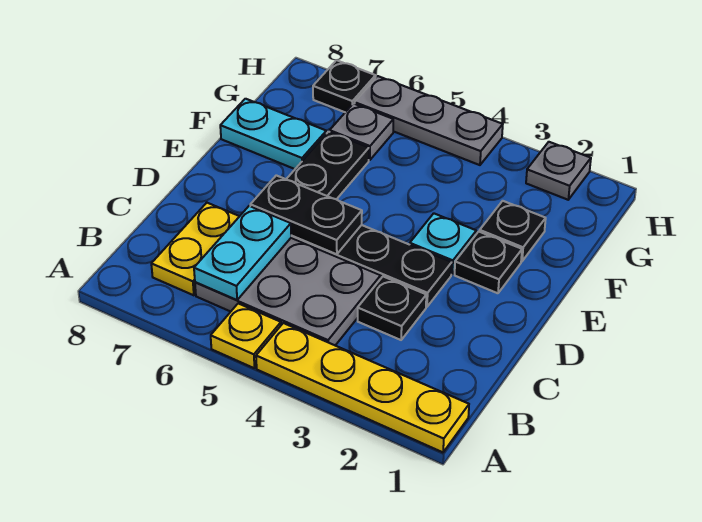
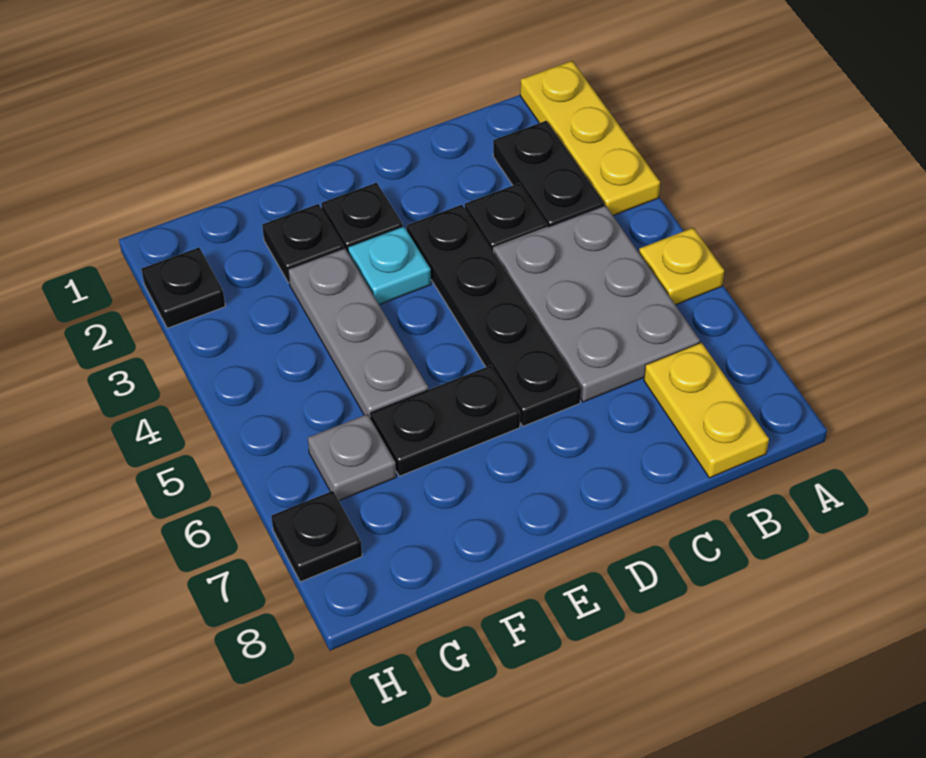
yellow 1x4 plate [256,323,469,452] -> yellow 1x3 plate [520,61,660,215]
cyan 1x2 plate [194,206,291,300] -> none
yellow 1x2 plate [151,203,240,295] -> yellow 1x2 plate turned to [644,343,769,478]
black 1x2 plate [250,175,362,254] -> black 1x2 plate moved to [493,121,604,227]
cyan 1x2 plate [220,99,326,169] -> none
grey 1x1 plate [526,142,591,200] -> black 1x1 plate [141,248,225,328]
grey 1x3 plate [355,76,503,165] -> grey 1x3 plate moved to [288,248,428,419]

